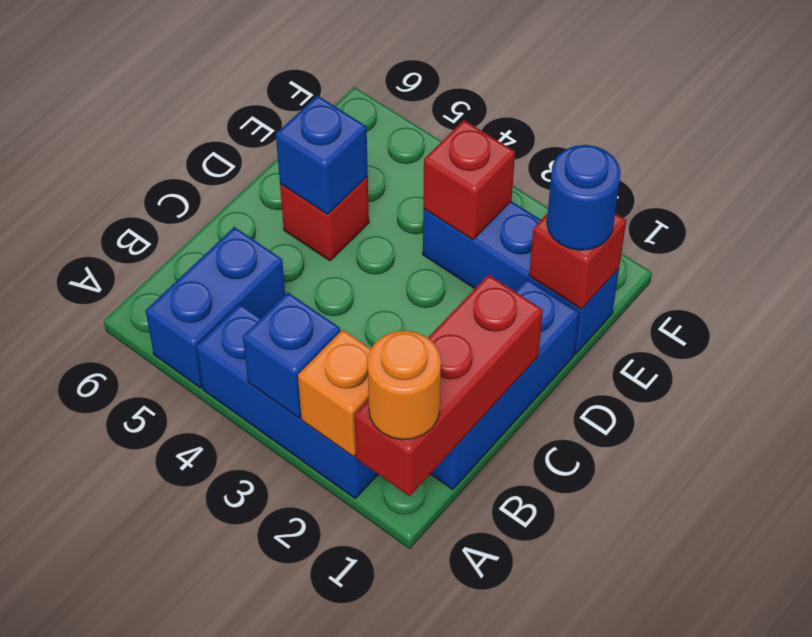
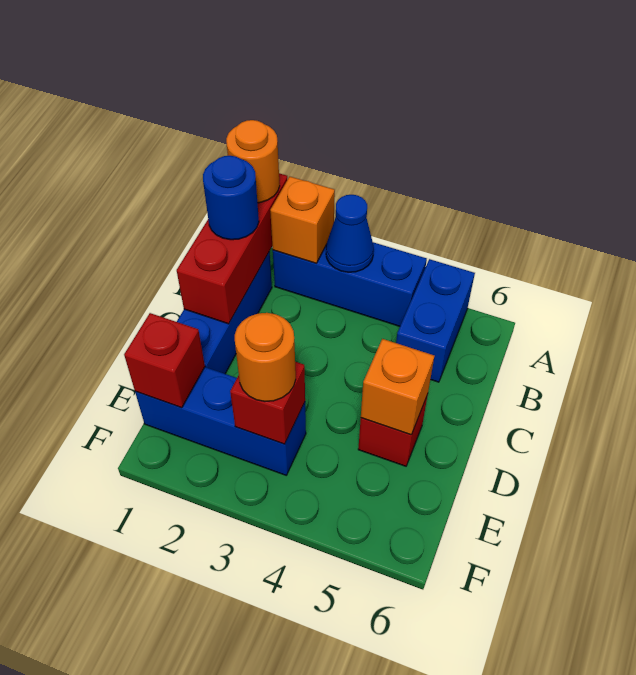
blue 1x1 brick [243,292,340,418] -> blue 1x1 cone [326,195,374,272]
blue 1x1 brick [276,96,368,214] -> orange 1x1 brick [361,339,434,435]
blue 1x1 round brick [547,145,621,250] -> blue 1x1 round brick moved to [203,156,259,240]
none -> orange 1x1 round brick [235,313,296,401]

